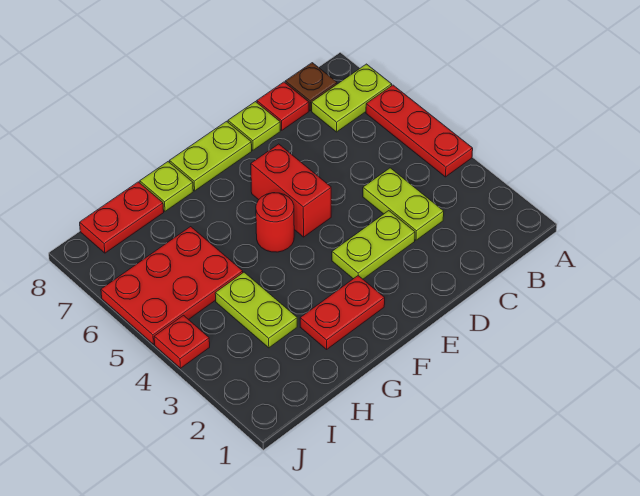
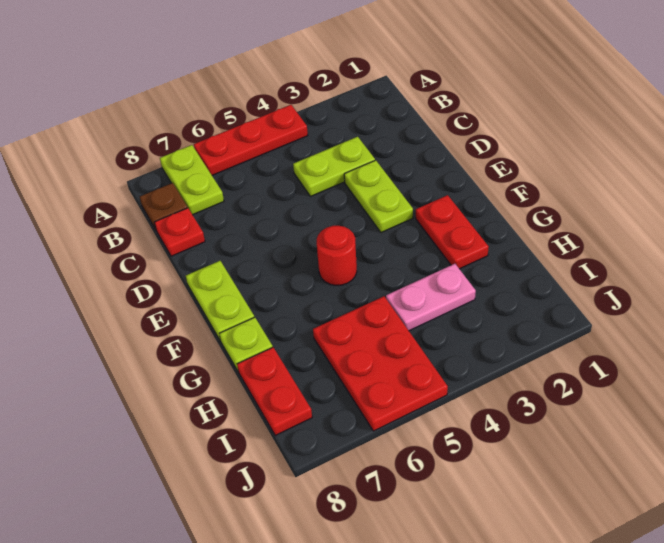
lime 1x1 plate [228,102,280,150] -> none
red 1x2 brick [251,144,331,237] -> none
lime 1x2 plate [215,272,297,348] -> pink 1x2 plate [386,264,476,331]
red 1x1 plate [154,315,210,368] -> none

